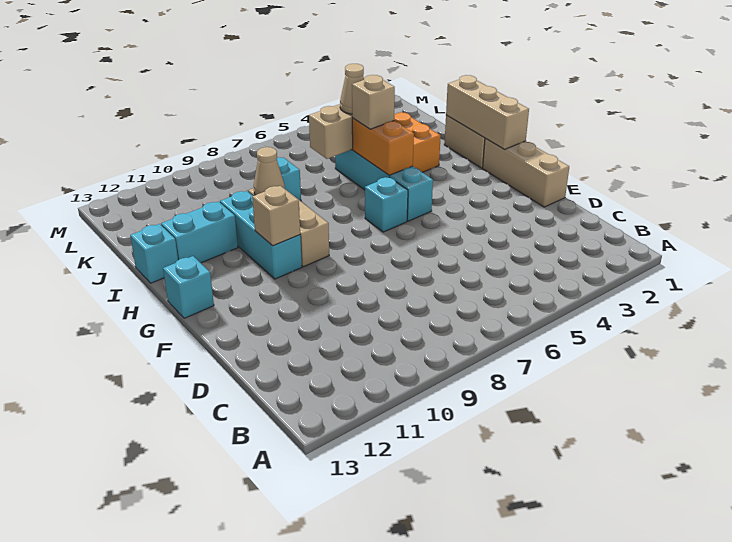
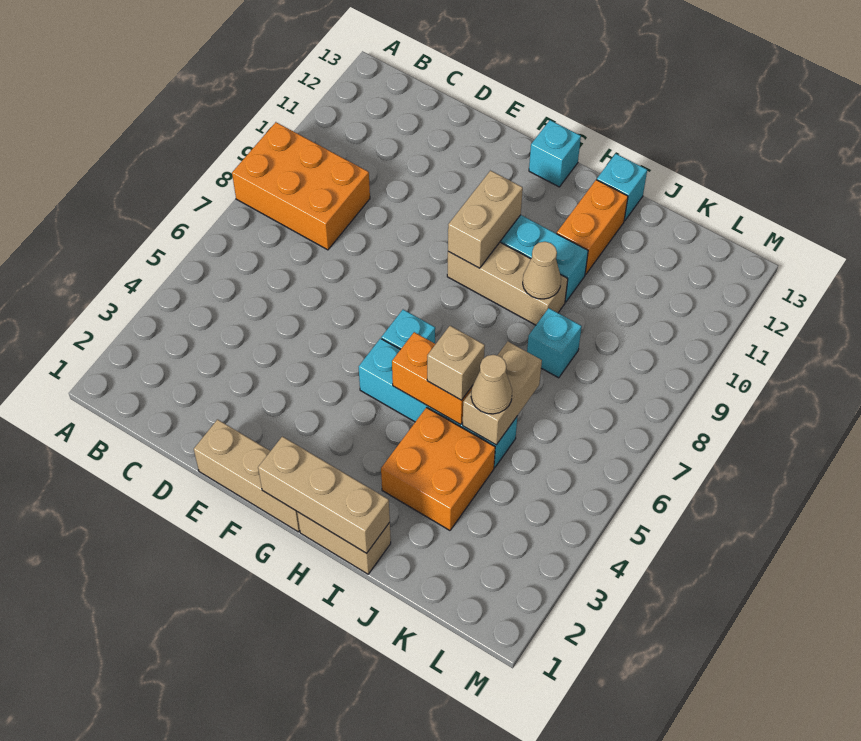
none -> orange 2x3 brick [232,122,370,250]
tan 1x1 brick [252,186,300,246] -> tan 1x2 brick [448,171,523,268]
cyan 1x2 brick [161,202,238,263] -> orange 1x2 brick [557,180,628,275]

